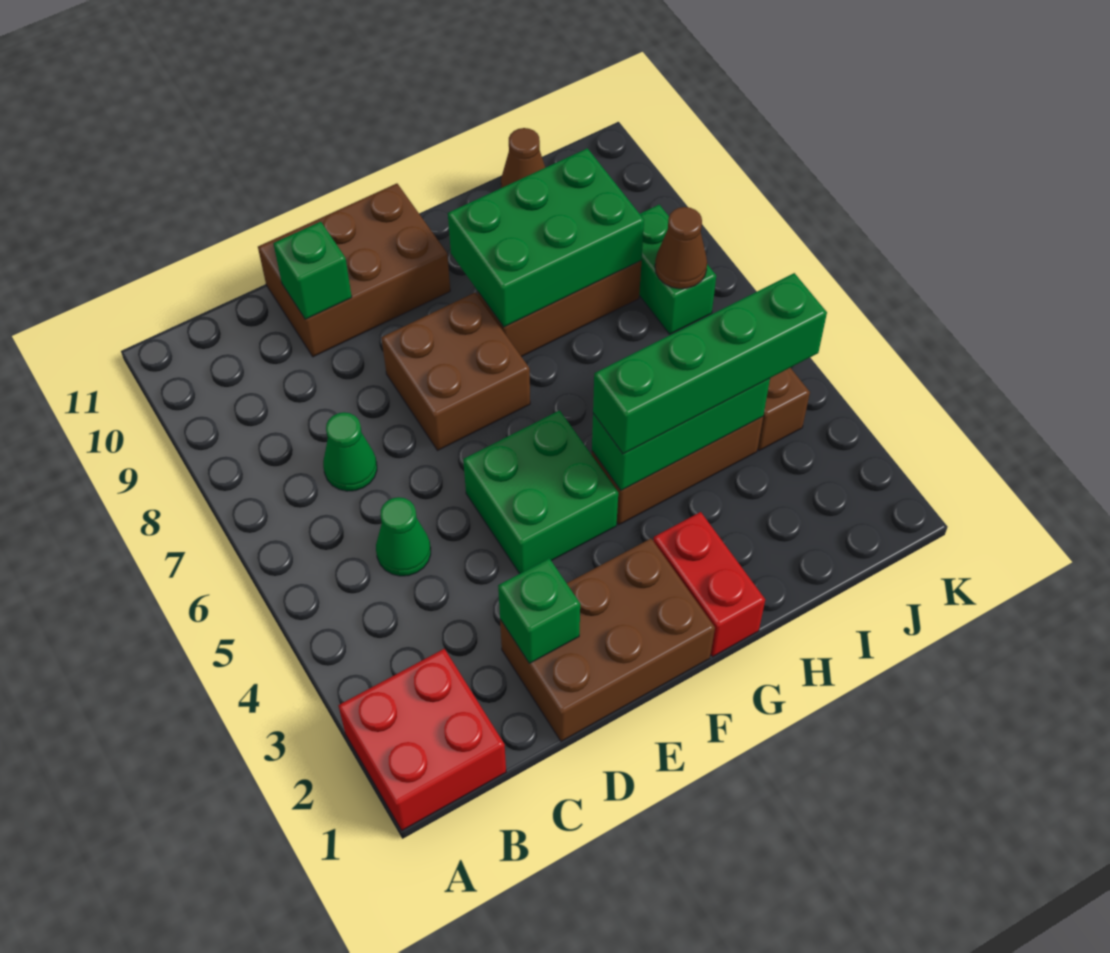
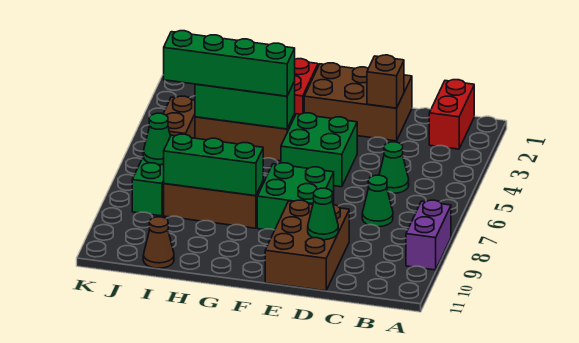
red 2x2 brick [338,649,506,830] -> red 1x2 brick [429,80,474,149]
none -> purple 1x2 brick [406,200,451,270]
green 1x1 brick [498,558,580,663] -> brown 1x1 brick [367,55,404,108]
brown 2x3 brick [258,184,450,357] -> brown 2x3 brick turned to [265,200,349,291]
green 1x1 brick [273,222,352,319] -> green 1x1 cone [308,188,338,240]
brown 2x2 brick [381,293,530,450] -> green 2x2 brick [257,163,334,230]
green 2x3 brick [448,148,644,327] -> green 1x3 brick [164,134,263,196]
brown 1x1 cone [655,207,707,289] -> green 1x1 cone [143,113,170,165]

